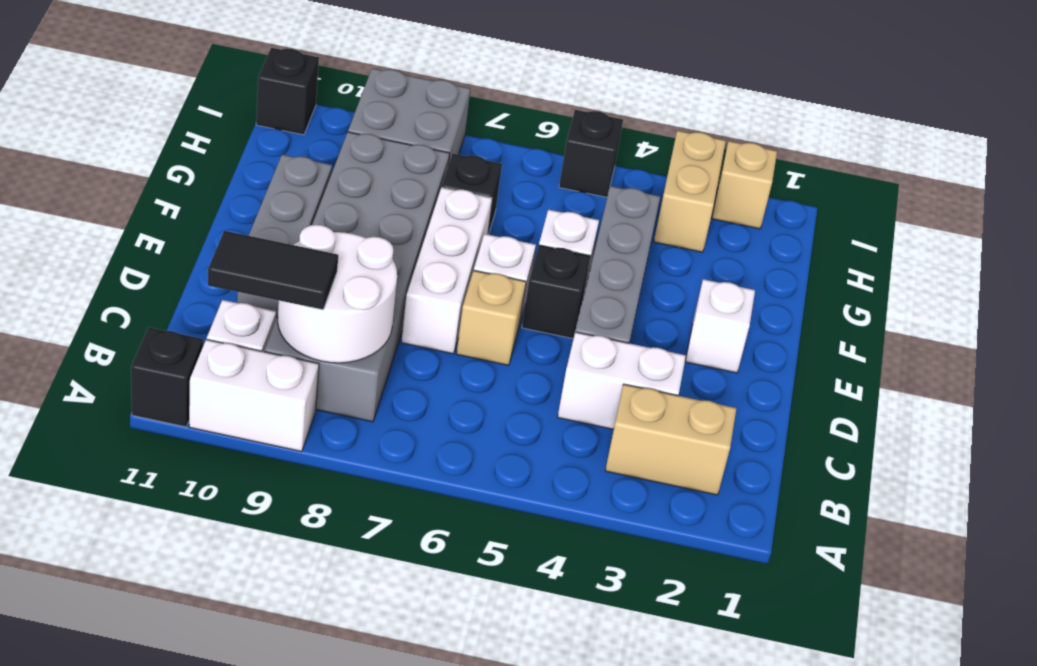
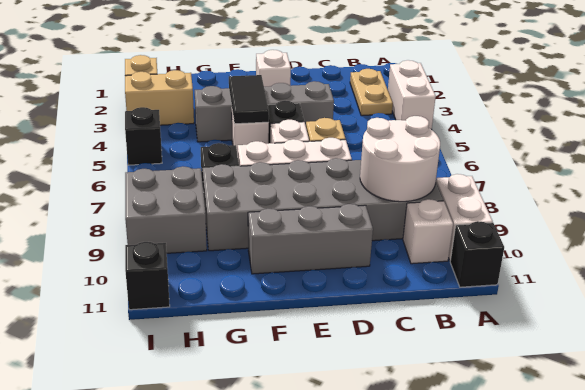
tan 1x2 brick [605,384,736,495] -> tan 1x2 plate [350,69,393,116]
black 1x2 tile [208,231,338,310] -> black 1x2 tile moved to [229,75,269,124]
white 1x2 brick [558,332,686,429] -> white 1x2 brick moved to [388,60,436,130]

